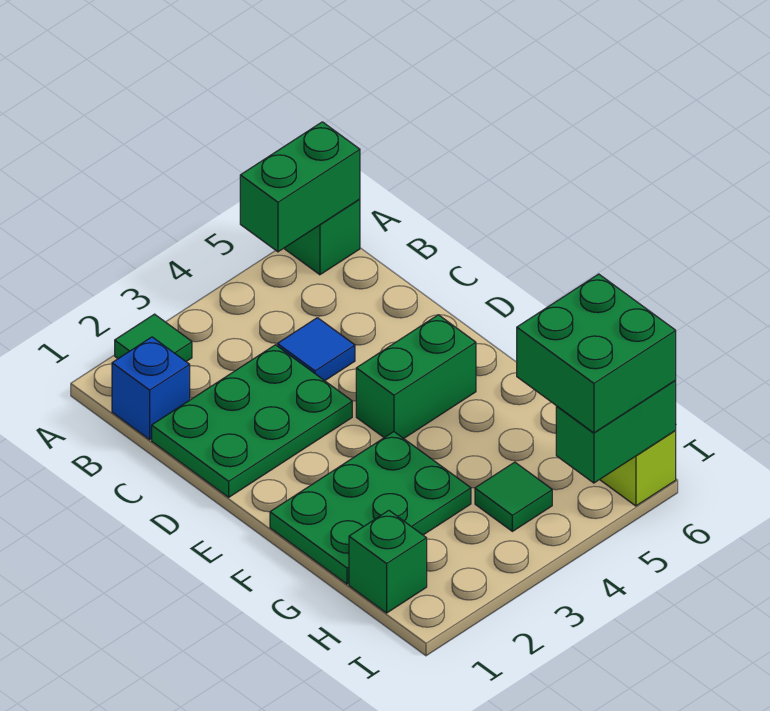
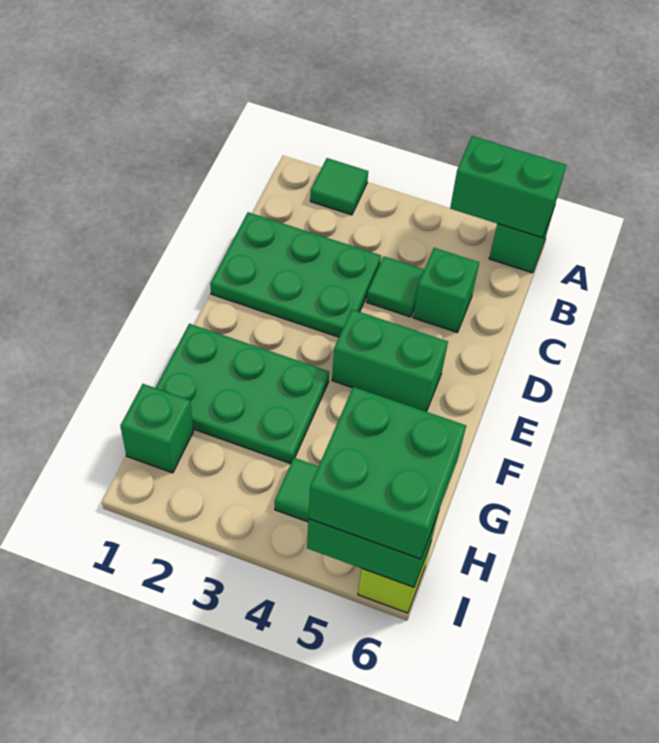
blue 1x1 brick [112,337,190,439] -> none
blue 1x1 tile [277,318,355,381] -> green 1x1 tile [367,256,424,317]
none -> green 1x1 brick [413,248,479,332]

